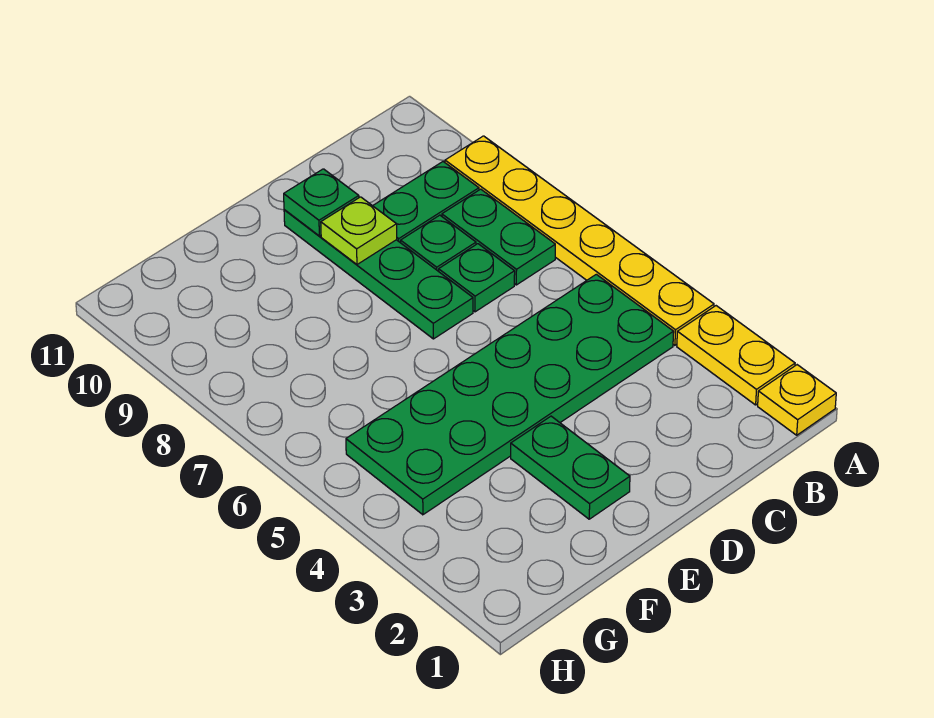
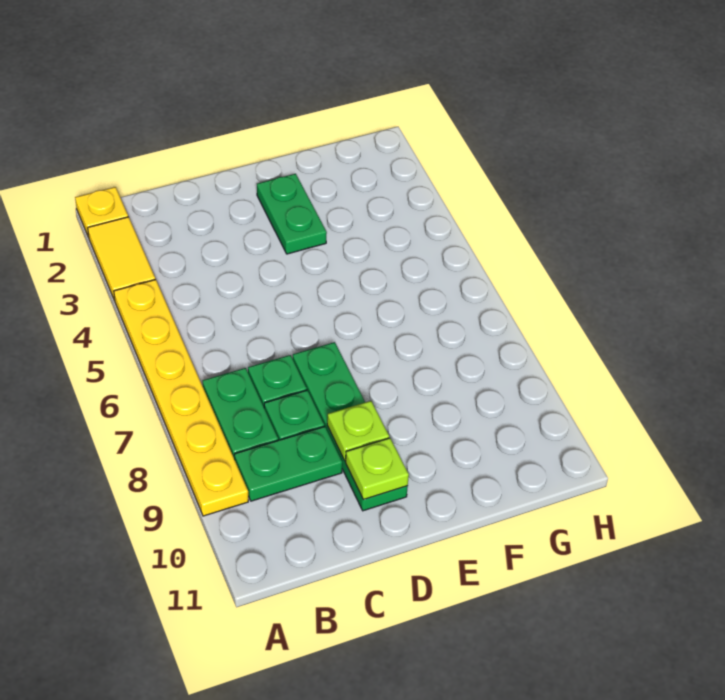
yellow 1x2 plate [677,306,795,405] -> yellow 1x2 tile [88,217,155,301]
green 2x6 plate [346,274,674,515] -> none
green 1x1 plate [284,169,359,236] -> lime 1x1 plate [345,438,409,500]

